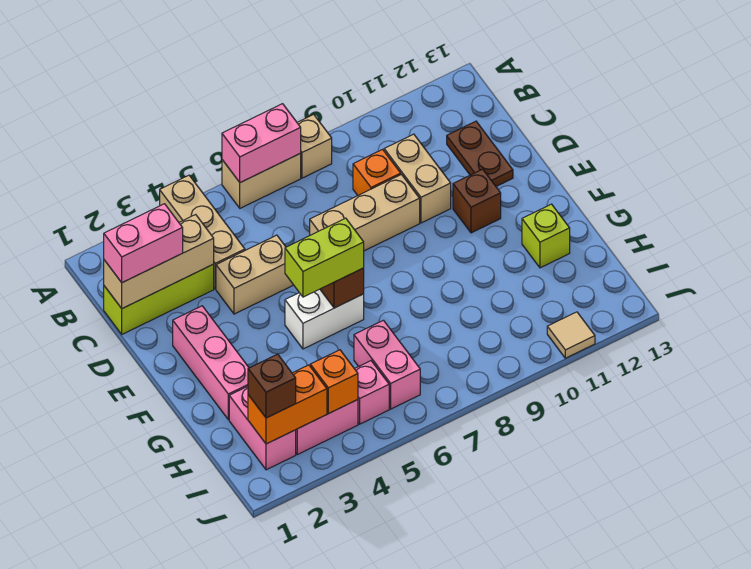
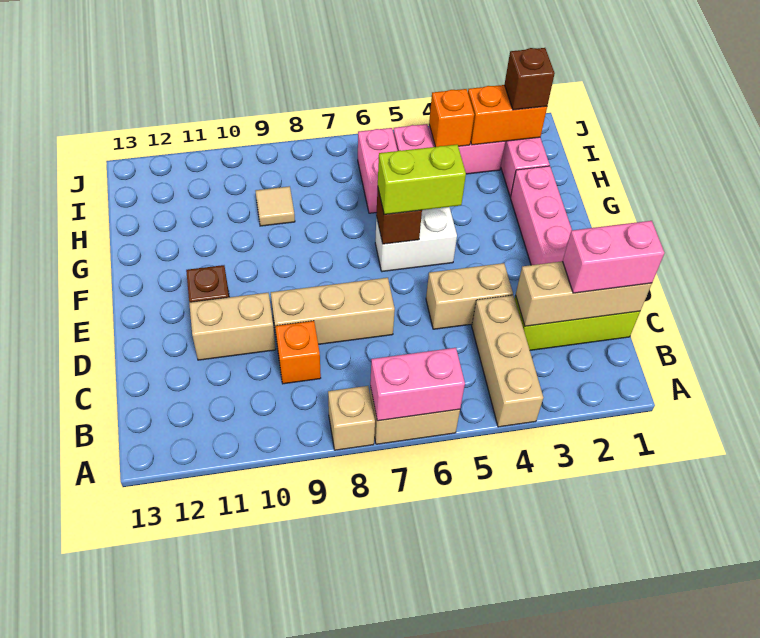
tan 1x2 brick [384,134,451,223] -> tan 1x2 brick turned to [189,293,276,360]
brown 1x2 plate [447,121,513,186] -> none
lime 1x1 brick [522,204,570,268] -> none
tan 1x1 tile [547,312,595,358] -> tan 1x1 tile moved to [256,186,295,226]

